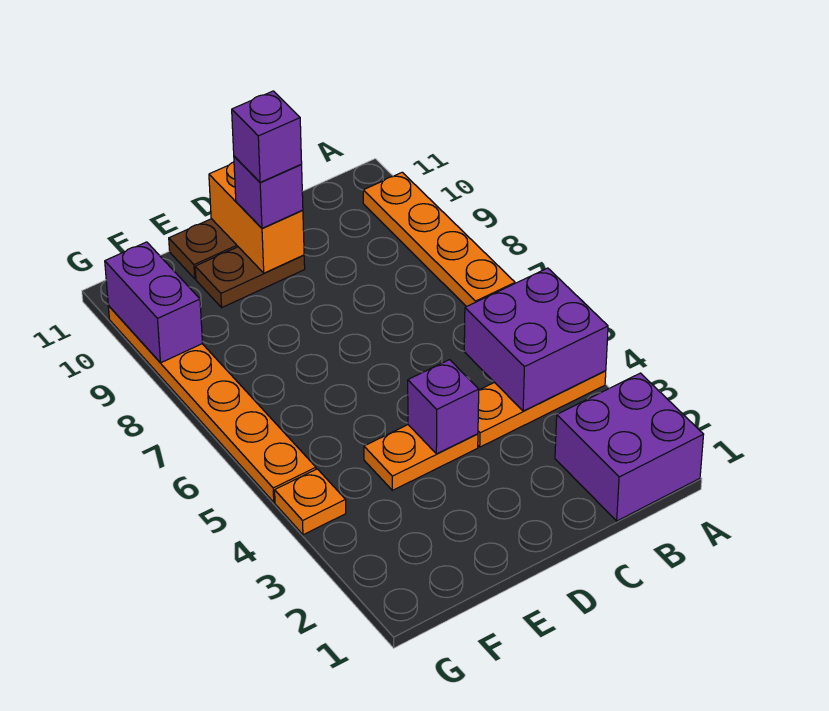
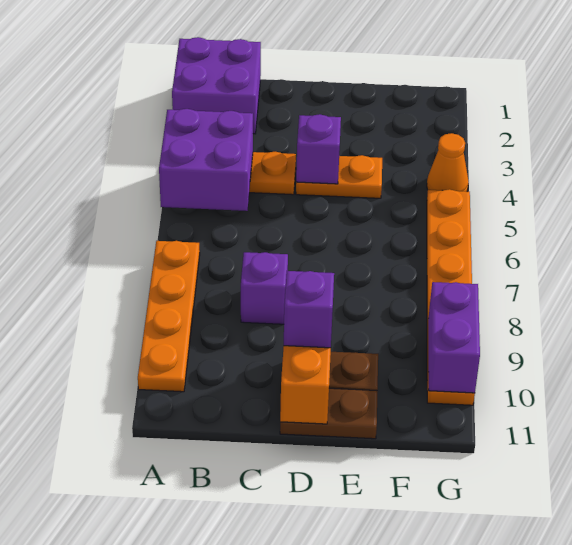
purple 1x1 brick [232,91,302,182] -> purple 1x1 brick moved to [241,252,288,324]
orange 1x1 plate [275,469,346,535] -> orange 1x1 cone [427,133,469,192]

